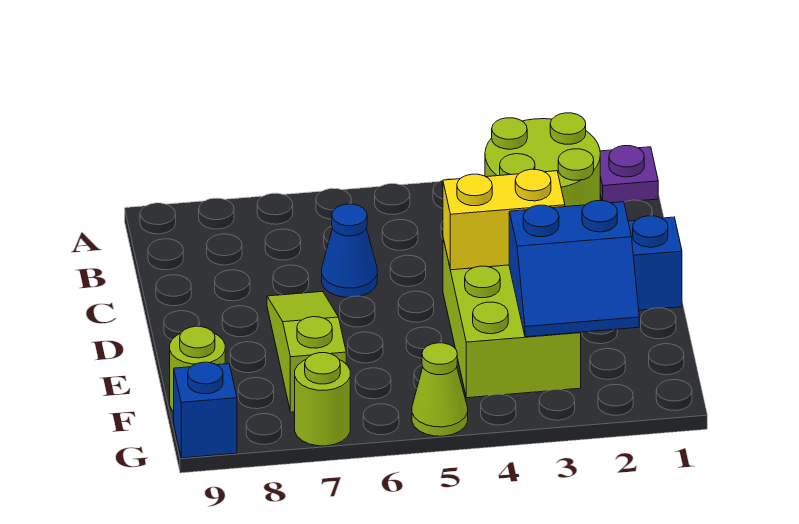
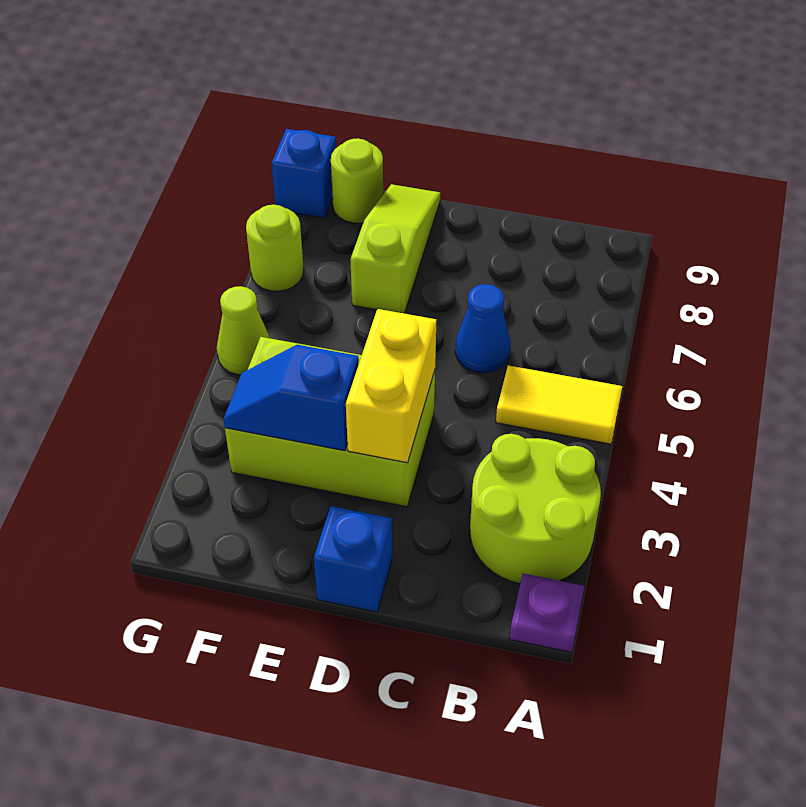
none -> yellow 1x2 tile [496,365,622,444]
lime 1x3 slope [267,292,346,412] -> lime 1x3 slope turned to [350,184,440,313]
blue 2x2 slope [509,201,639,337] -> blue 1x2 slope [223,345,359,451]

